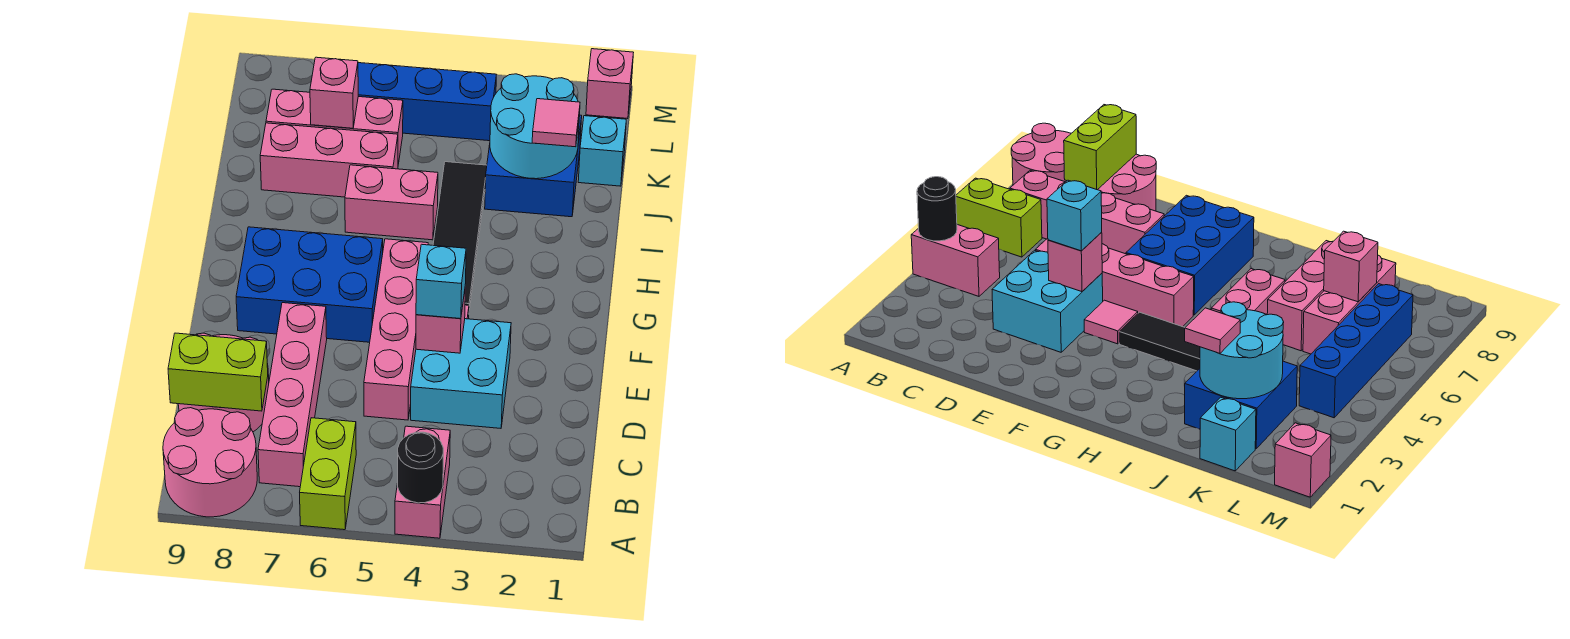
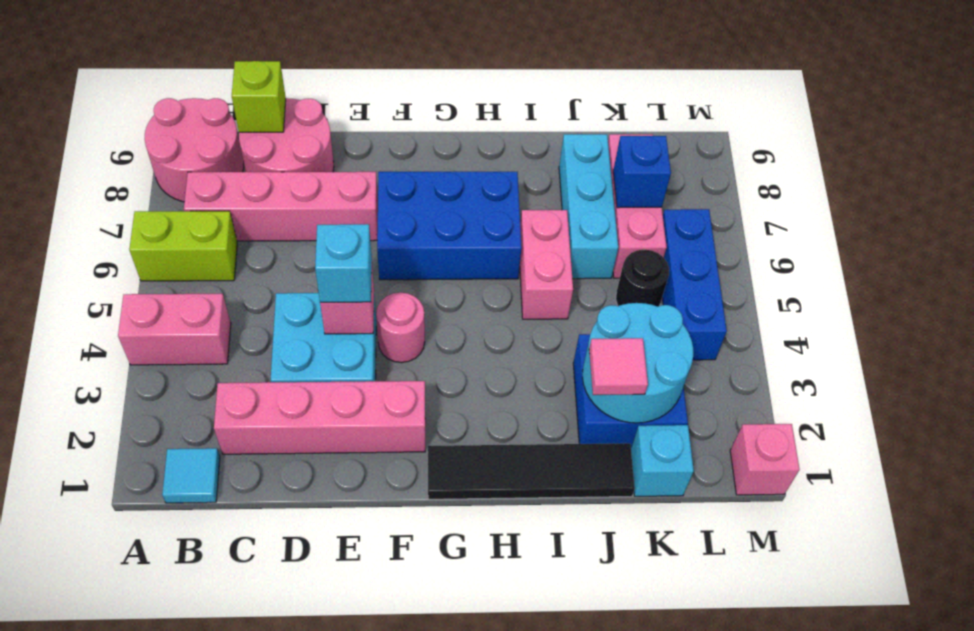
black 1x1 round brick [398,432,443,503] -> black 1x1 round brick moved to [616,250,669,307]
none -> cyan 1x1 tile [162,448,220,503]
lime 1x2 brick [168,333,268,411] -> lime 1x1 brick [232,61,286,132]
pink 1x4 brick [364,239,428,420] -> pink 1x4 brick moved to [214,381,425,454]
pink 1x1 tile [1084,300,1138,344] -> pink 1x1 round brick [376,292,425,363]
blue 2x3 brick [236,227,383,342] -> blue 2x3 brick turned to [377,172,522,280]
black 1x4 tile [433,162,487,311] -> black 1x4 tile moved to [428,443,635,499]
pink 1x3 brick [260,123,398,197] -> cyan 1x3 brick [559,134,618,279]
pink 1x1 brick [310,57,358,128] -> blue 1x1 brick [613,136,671,208]
blue 1x4 brick [358,63,496,141] -> blue 1x3 brick [662,209,727,360]

